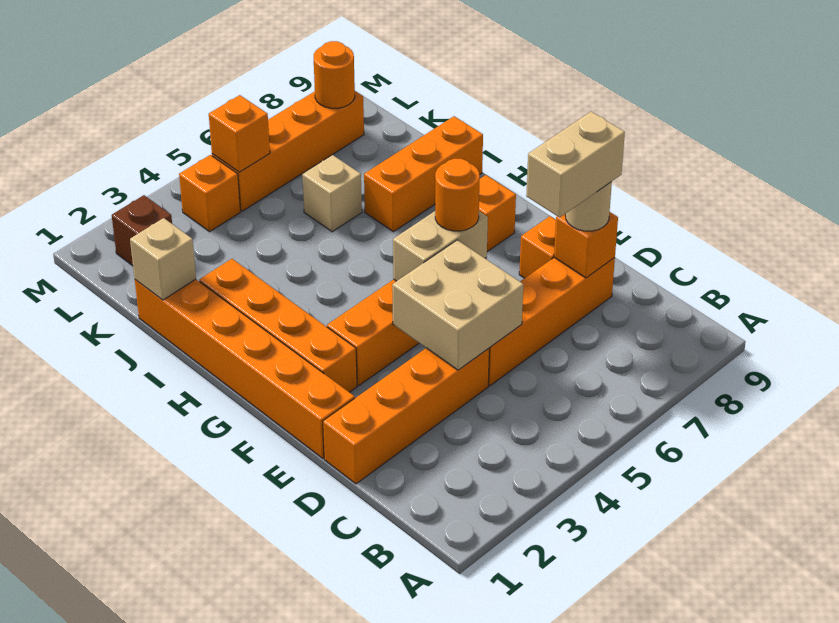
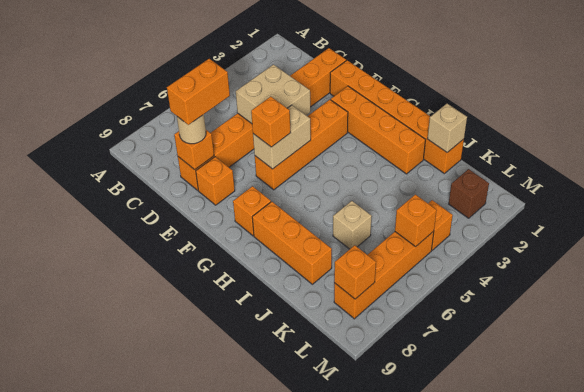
tan 1x2 brick [526,112,625,217] -> orange 1x2 brick [167,59,230,125]
orange 1x1 round brick [435,159,480,231] -> orange 1x1 brick [251,97,291,147]
orange 1x3 brick [364,116,483,232] -> orange 1x3 brick turned to [252,202,332,284]
orange 1x1 round brick [314,41,355,108] -> orange 1x1 brick [334,245,376,299]

